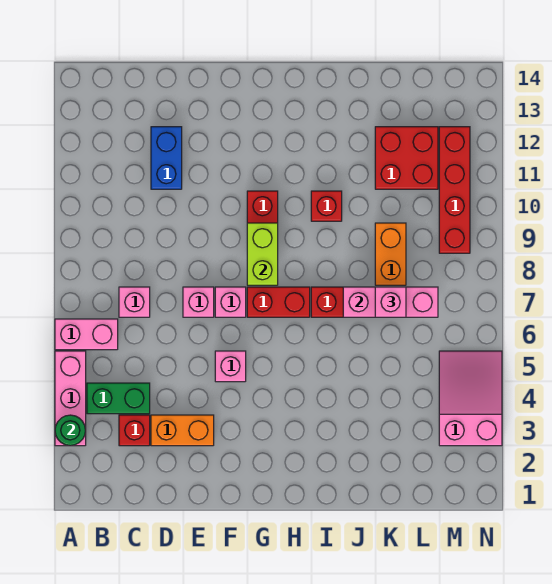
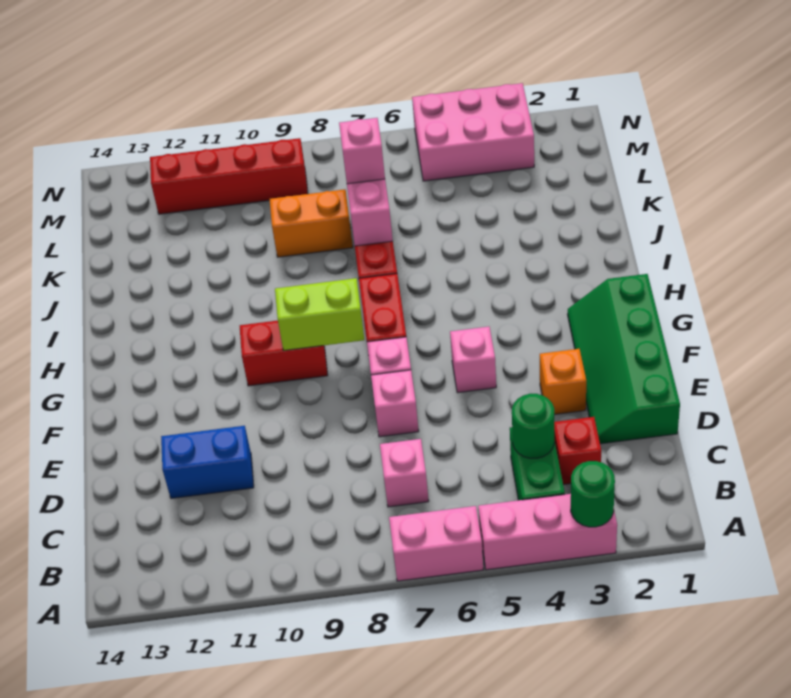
pink 1x2 brick [55,319,118,350] -> pink 1x2 brick turned to [389,506,483,581]
none -> green 1x1 round brick [512,394,554,458]
none -> green 2x4 slope [568,274,680,444]
orange 1x2 brick [151,415,214,446] -> orange 1x1 brick [540,349,586,415]
red 1x1 brick [311,191,342,221] -> none
red 2x2 brick [375,127,438,189] -> none
pink 2x3 slope [439,351,502,446] -> pink 2x3 brick [412,83,534,181]

